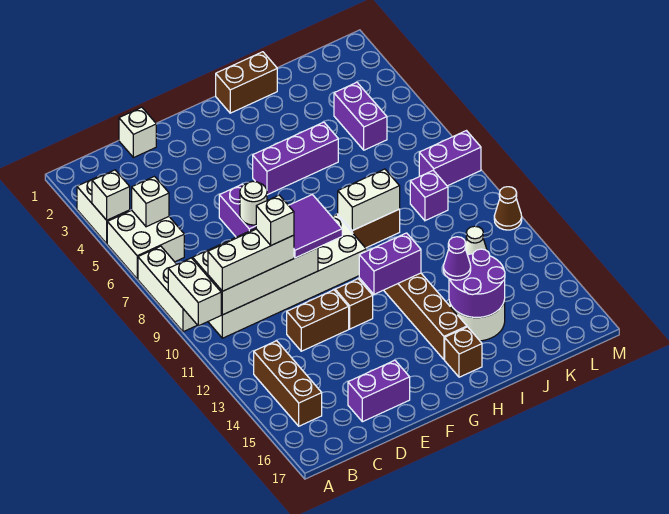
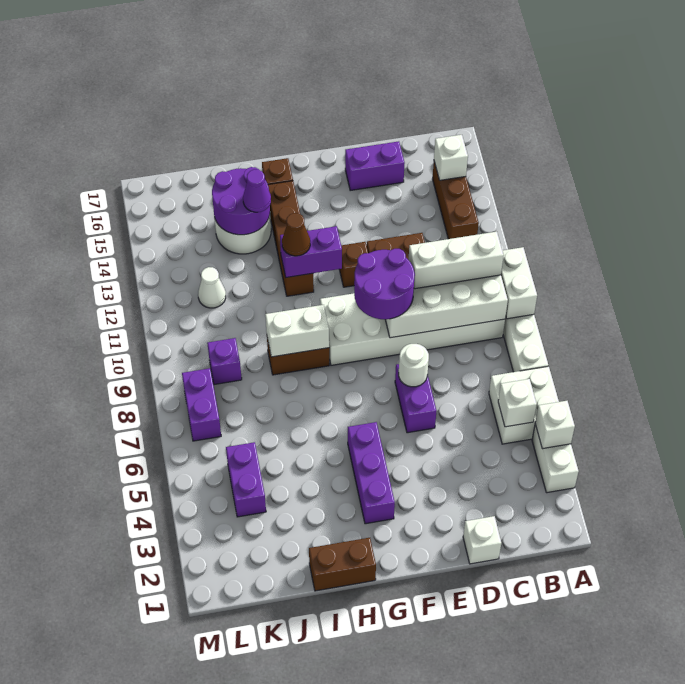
white 1x1 brick [256,195,294,245] -> white 1x1 brick moved to [434,135,468,180]
purple 2x2 tile [288,195,342,258] -> purple 2x2 round brick [354,249,415,319]
purple 1x3 brick [253,122,338,195] -> purple 1x3 brick turned to [348,422,395,524]
purple 1x2 brick [419,131,481,186] -> purple 1x2 brick turned to [182,368,221,441]
brown 1x1 cone [494,187,522,230] -> brown 1x1 cone moved to [282,213,310,256]

